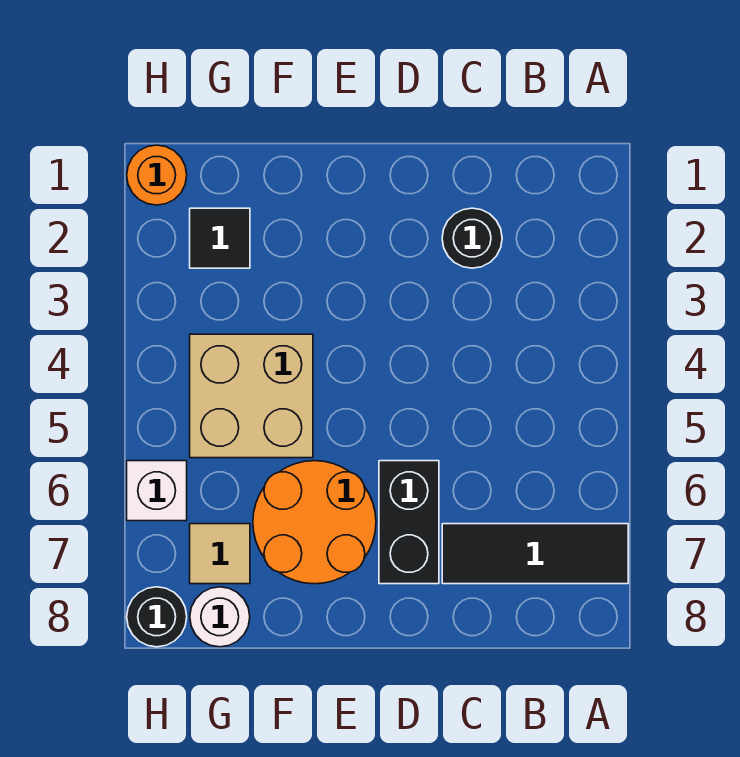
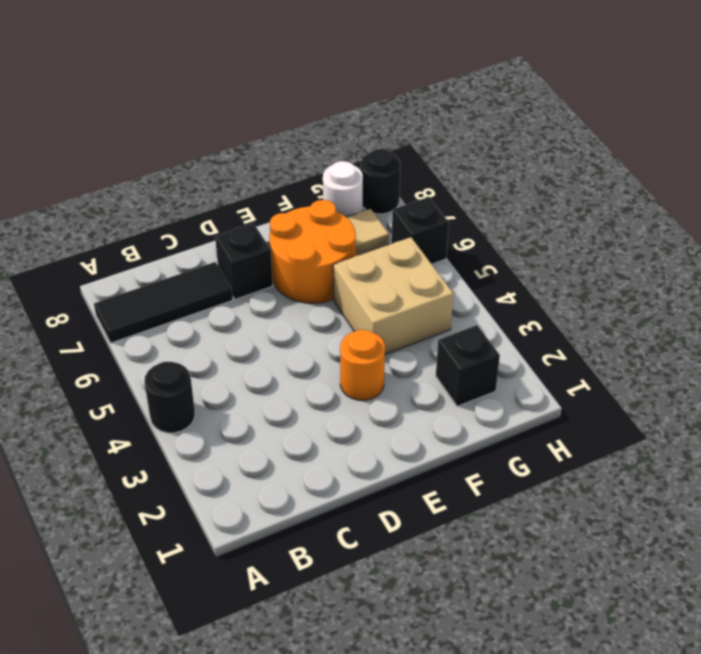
black 1x1 round brick [442,208,502,268] -> black 1x1 round brick moved to [144,362,195,433]
black 1x2 brick [379,461,439,584] -> black 1x1 brick [215,223,273,299]
black 1x1 tile [190,208,250,268] -> black 1x1 brick [436,325,500,406]
orange 1x1 round brick [127,145,187,205] -> orange 1x1 round brick moved to [340,330,385,400]
white 1x1 brick [127,461,187,521] -> black 1x1 brick [392,197,449,264]

